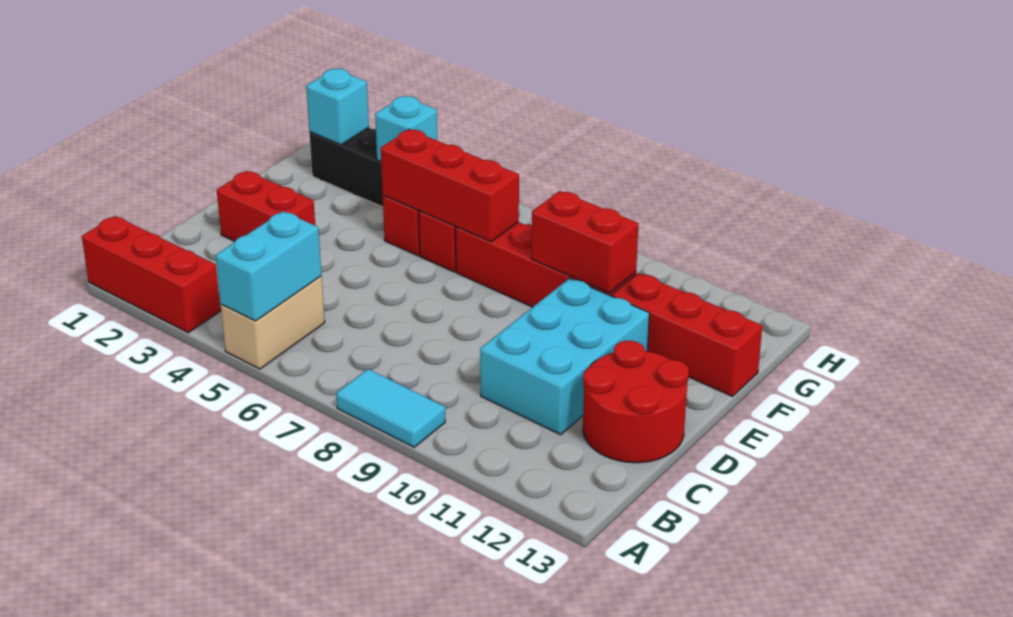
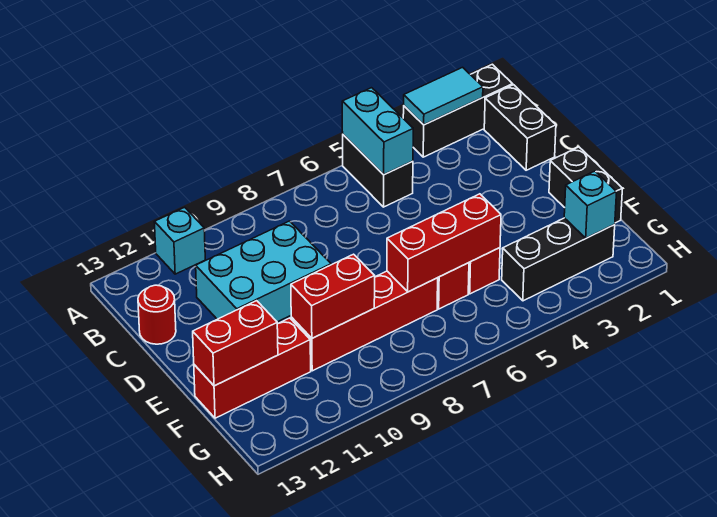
red 1x3 brick [82,216,221,333] -> black 1x3 brick [403,64,513,157]
tan 1x2 brick [221,276,325,369] -> black 1x2 brick [343,135,413,207]
cyan 1x2 tile [336,369,445,447] -> cyan 1x2 tile moved to [404,67,483,125]
none -> black 1x2 brick [484,85,556,170]
cyan 2x3 brick [480,278,649,435] -> cyan 2x3 brick turned to [196,221,331,322]
red 2x2 round brick [583,341,689,463] -> red 1x1 round brick [138,285,176,344]
red 1x2 brick [217,171,315,241] -> red 1x2 brick moved to [193,301,278,386]
none -> black 1x2 brick [549,147,622,223]
cyan 1x1 brick [375,96,437,162] -> cyan 1x1 brick moved to [154,207,205,274]

